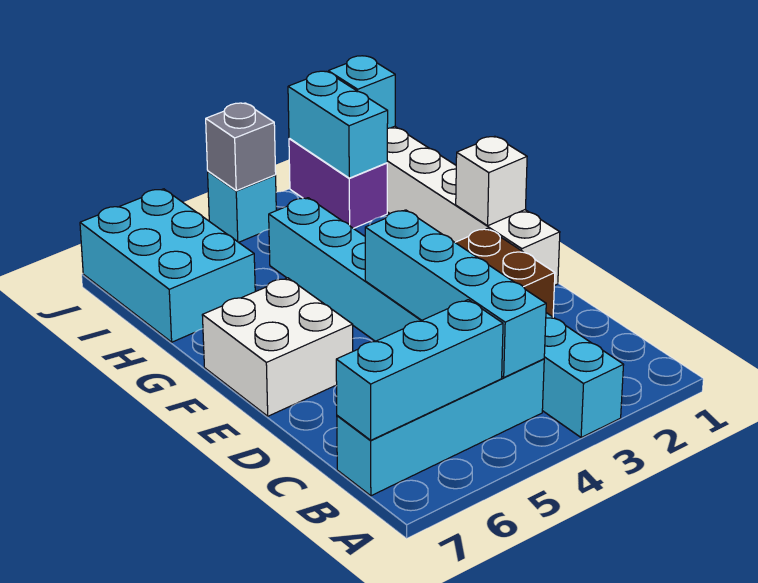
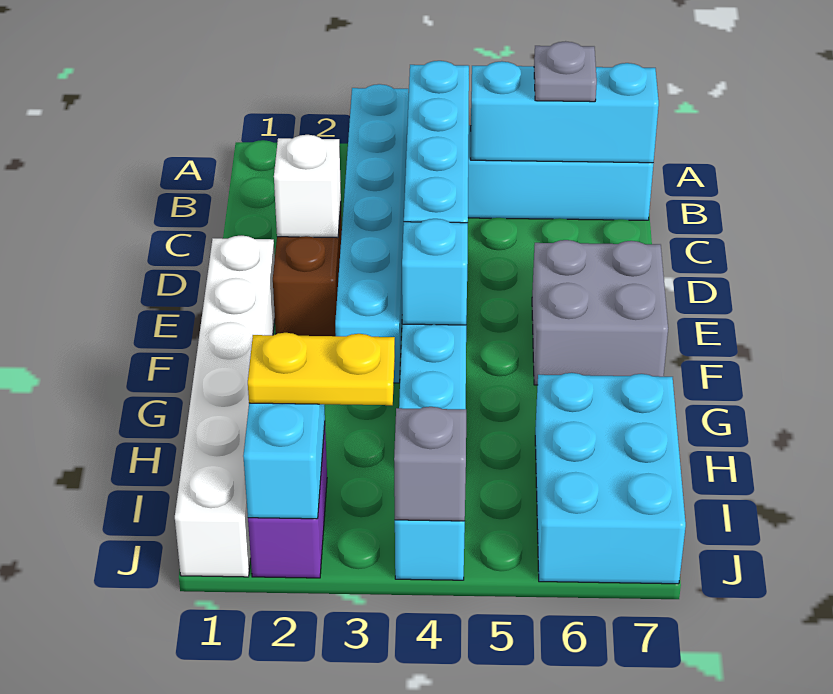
none -> grey 1x1 plate [534,41,597,102]
white 2x2 brick [202,278,353,416] -> grey 2x2 brick [532,240,668,385]
white 1x1 brick [456,136,527,226] -> white 1x1 brick moved to [274,135,341,238]
none -> yellow 1x2 plate [248,333,395,405]
cyan 1x1 brick [328,56,395,128] -> cyan 1x1 brick moved to [402,219,468,325]

